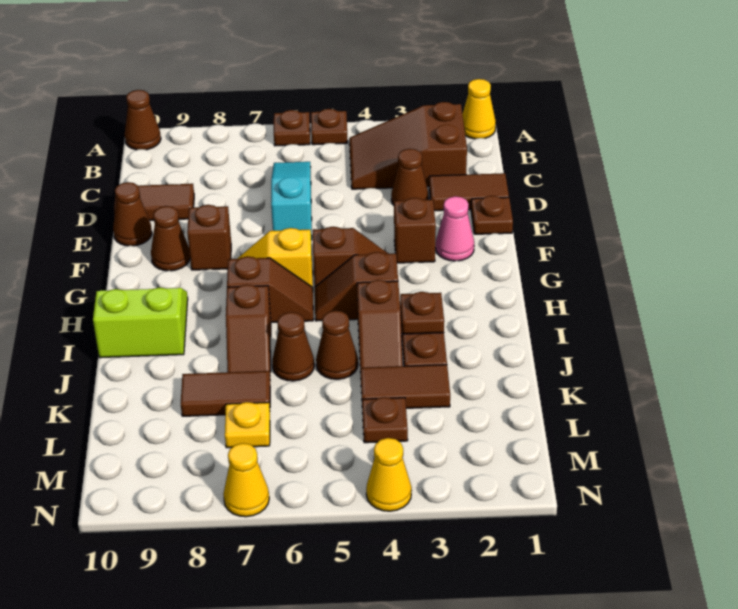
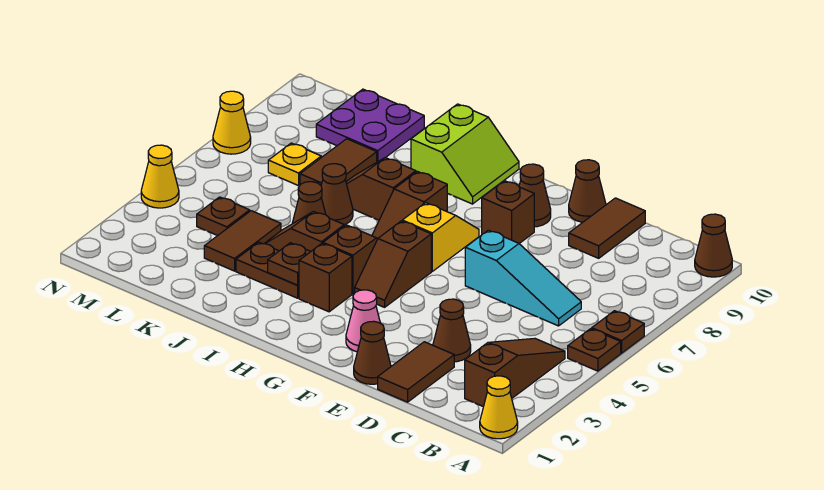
brown 2x3 slope [349,102,467,189] -> brown 1x3 slope [465,338,565,407]
brown 1x1 plate [471,196,513,234] -> brown 1x1 cone [354,321,391,384]
brown 1x1 brick [394,198,436,263] -> brown 1x1 brick moved to [299,244,352,312]
none -> purple 2x2 plate [316,89,424,162]

